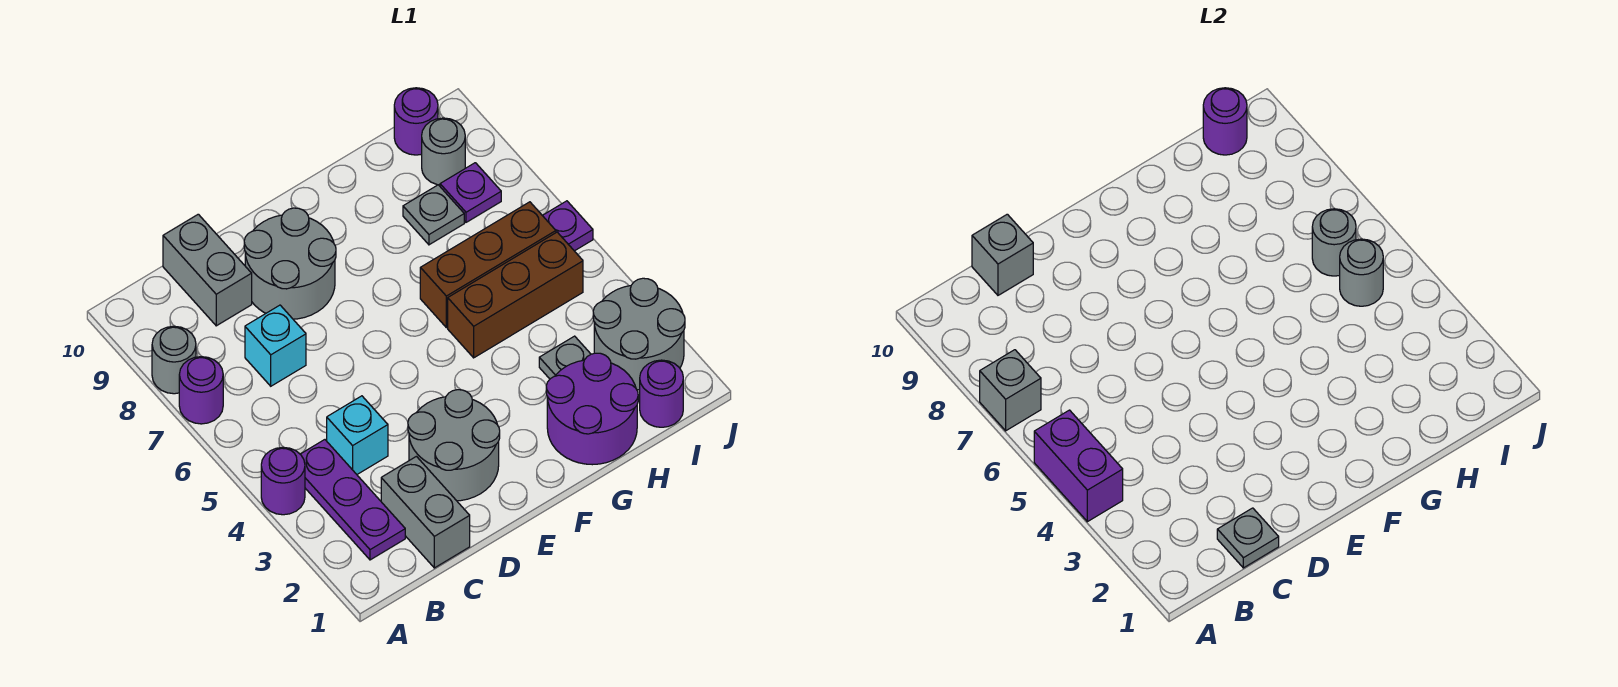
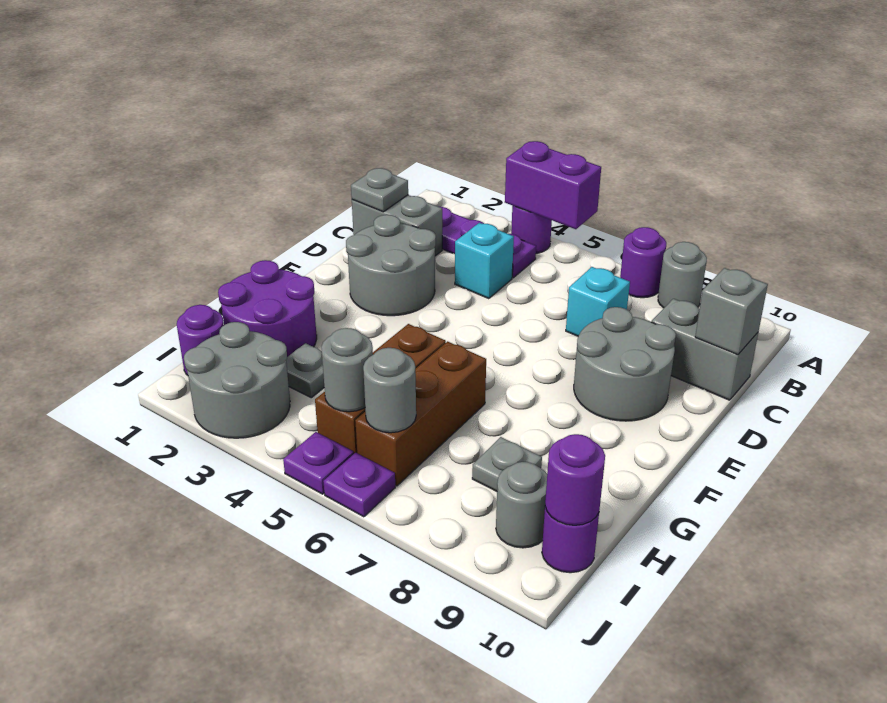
grey 1x1 brick [980,350,1041,431] -> none
purple 1x1 plate [440,163,501,222] -> purple 1x1 plate moved to [283,432,354,494]

